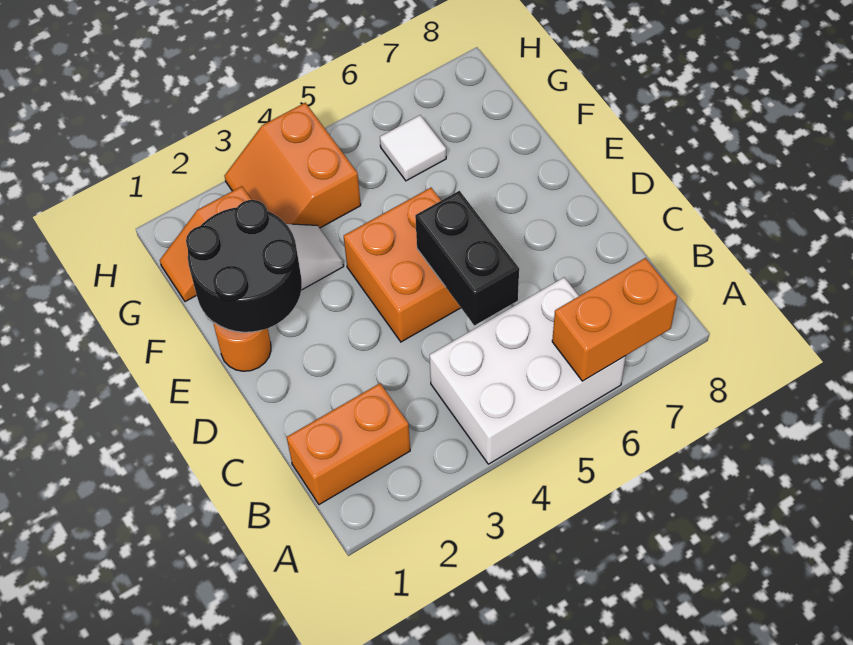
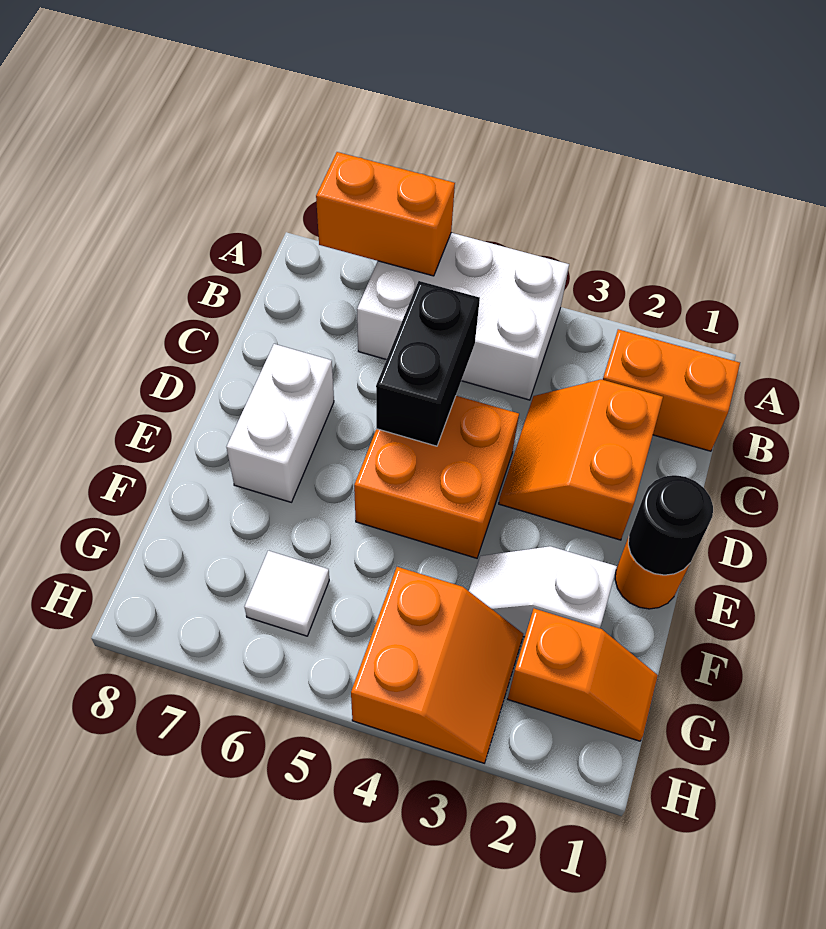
none -> orange 2x2 slope [499,379,663,540]
none -> white 1x2 brick [226,344,334,502]
black 2x2 round brick [186,200,302,332] -> black 1x1 round brick [628,475,713,575]

